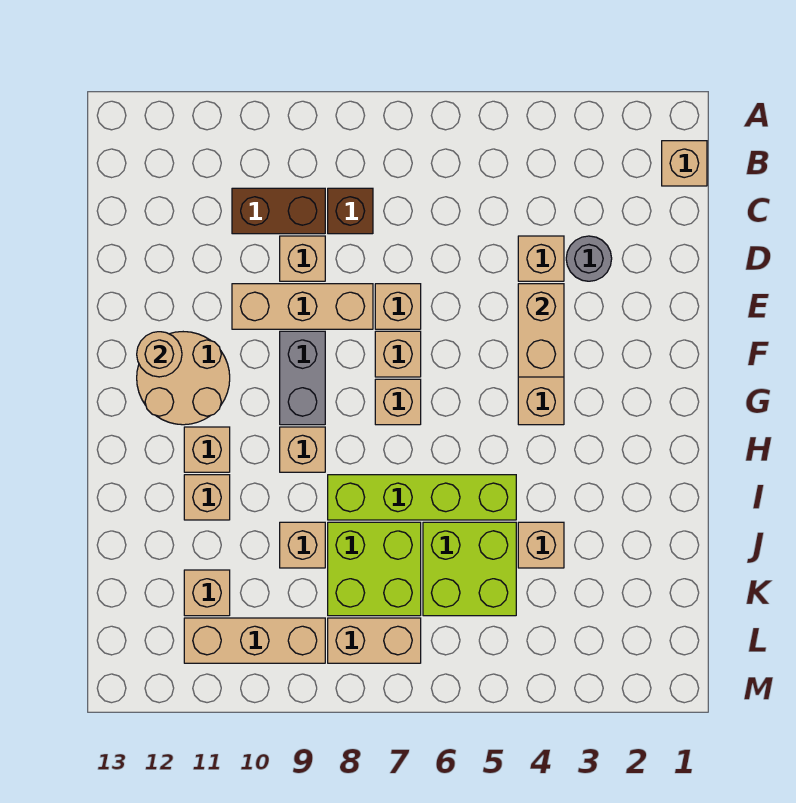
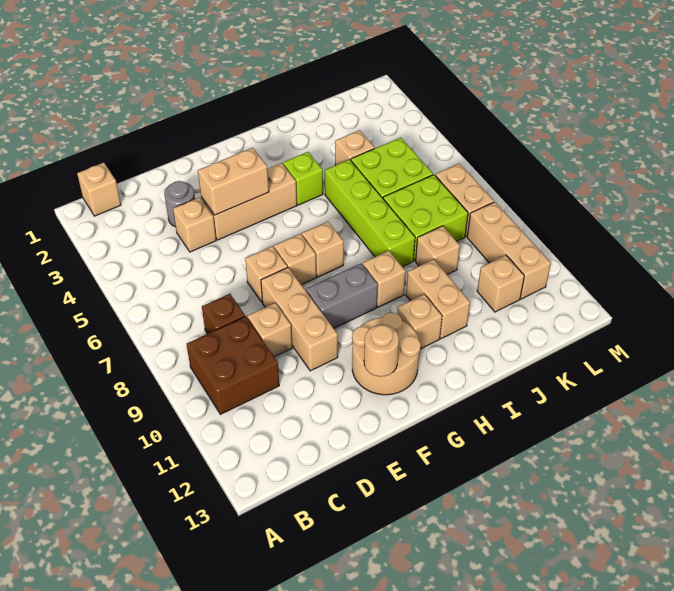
brown 1x2 brick [232,188,325,234] -> brown 2x2 brick [187,316,279,414]
none -> lime 1x1 brick [283,152,323,205]
tan 1x1 brick [184,475,230,520] -> tan 1x2 brick [406,259,470,339]

